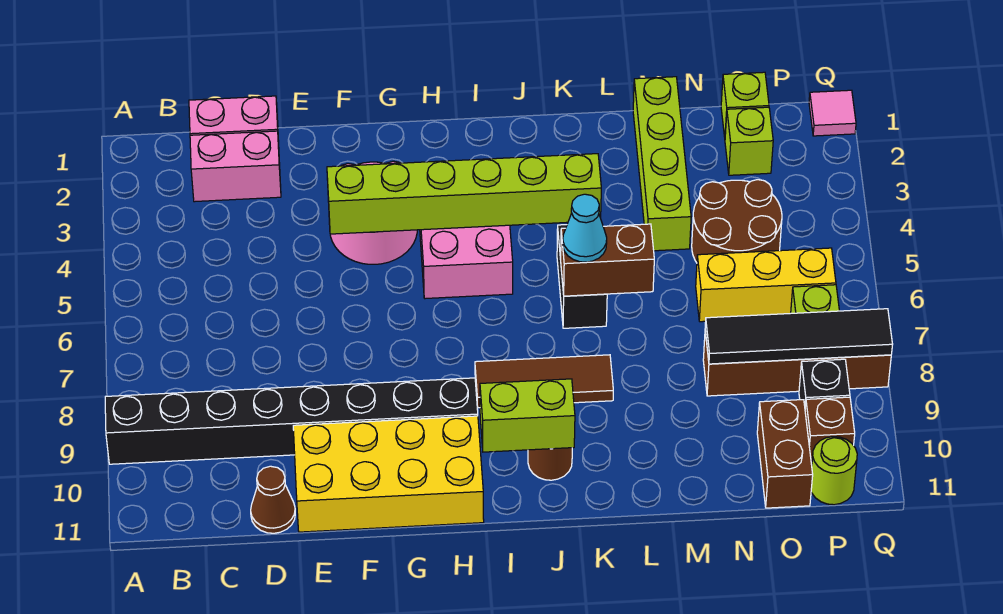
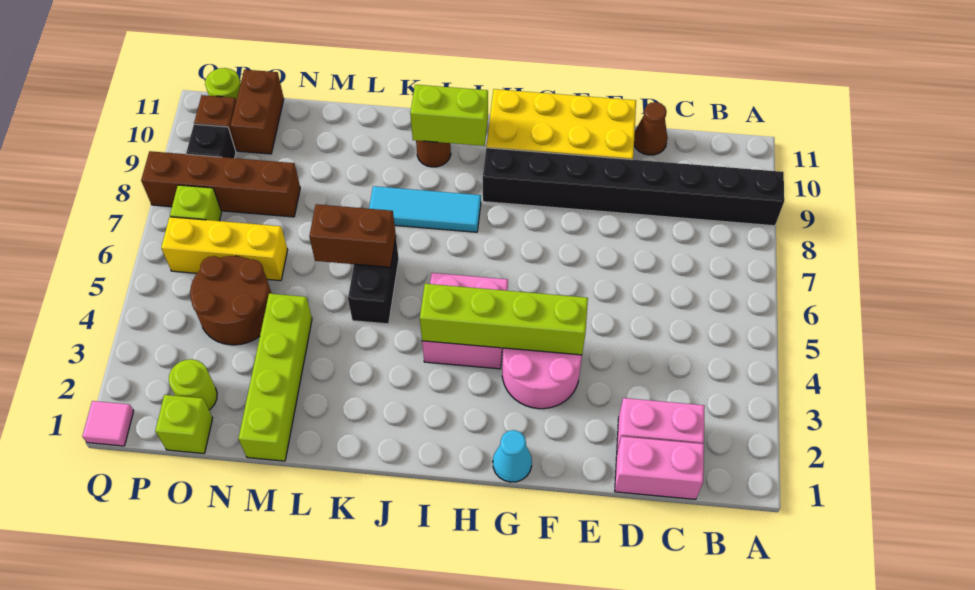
lime 1x6 brick [327,154,601,234] -> lime 1x4 brick [420,284,588,355]
brown 1x3 tile [475,355,613,408] -> cyan 1x3 tile [369,186,481,232]
cyan 1x1 cone [563,194,607,262] -> cyan 1x1 cone moved to [493,430,532,482]
black 1x4 tile [705,309,893,364] -> none
lime 1x1 brick [725,107,773,175] -> lime 1x1 round brick [169,359,217,410]

